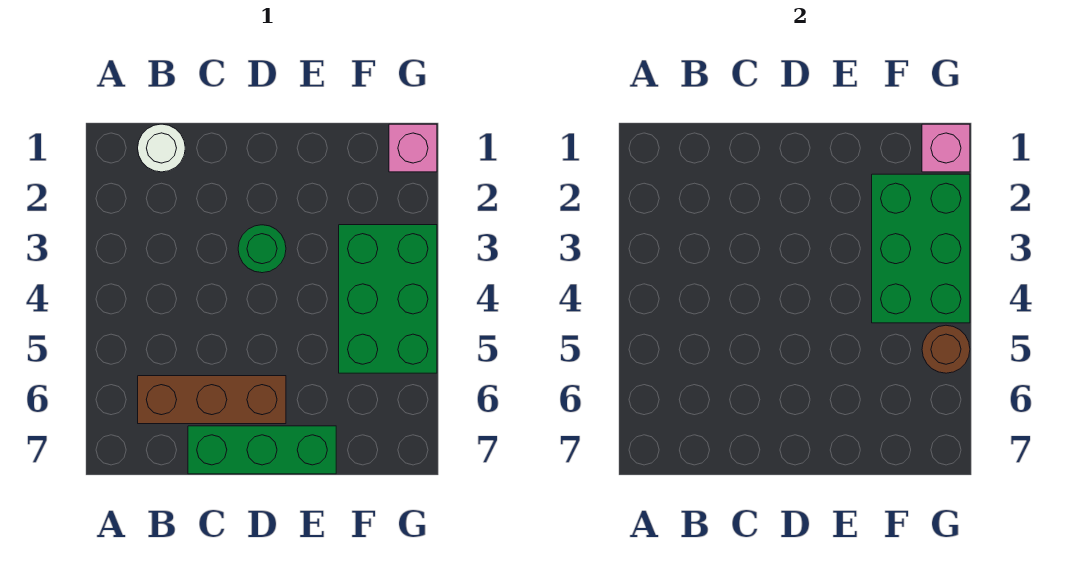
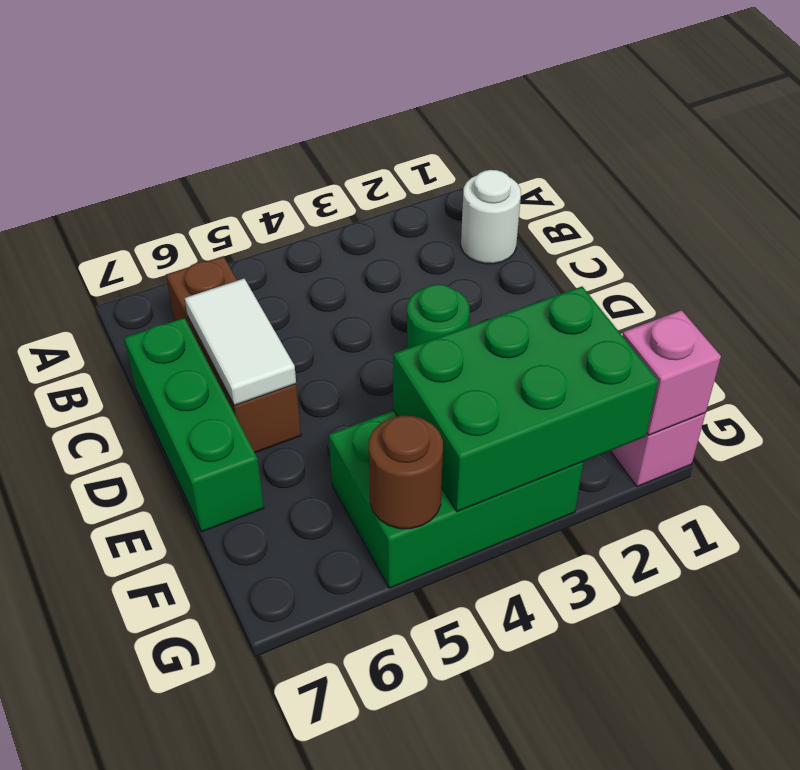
none -> white 1x2 tile [185,279,296,406]

